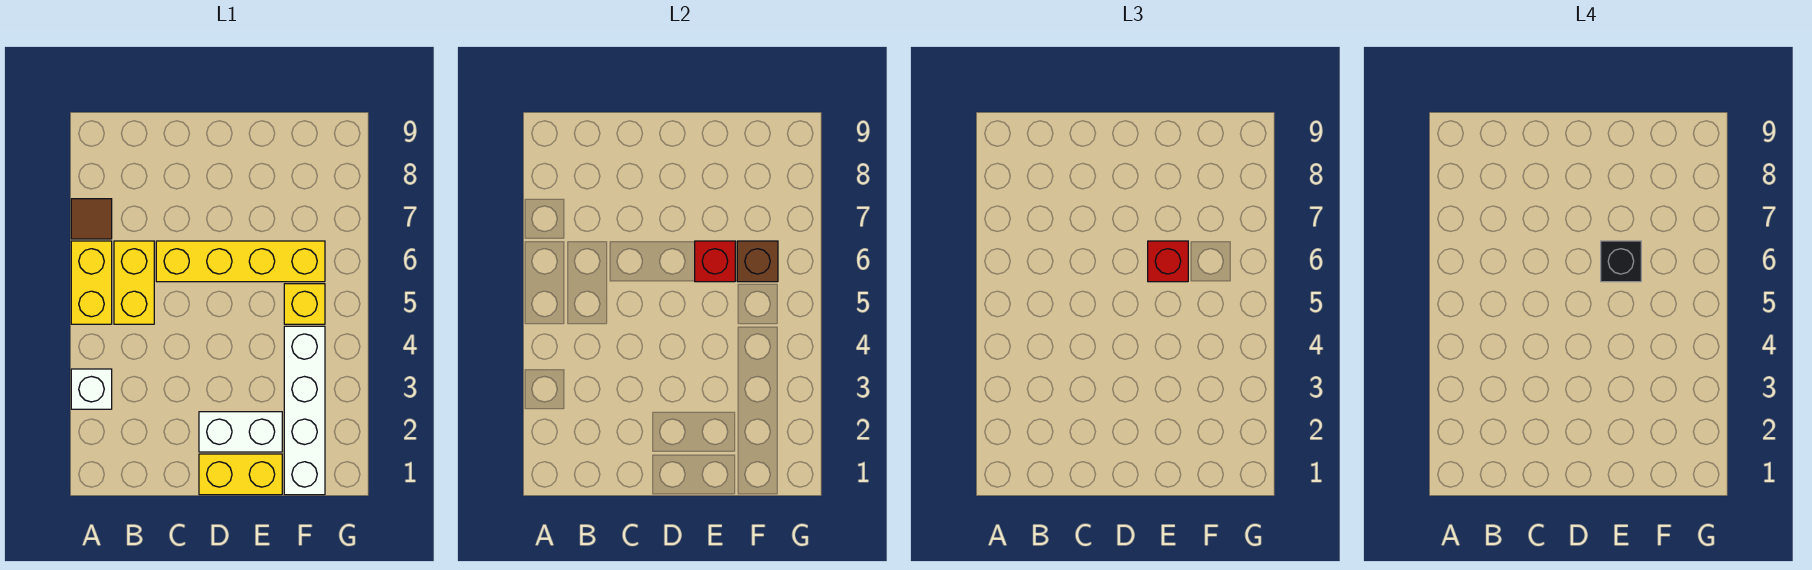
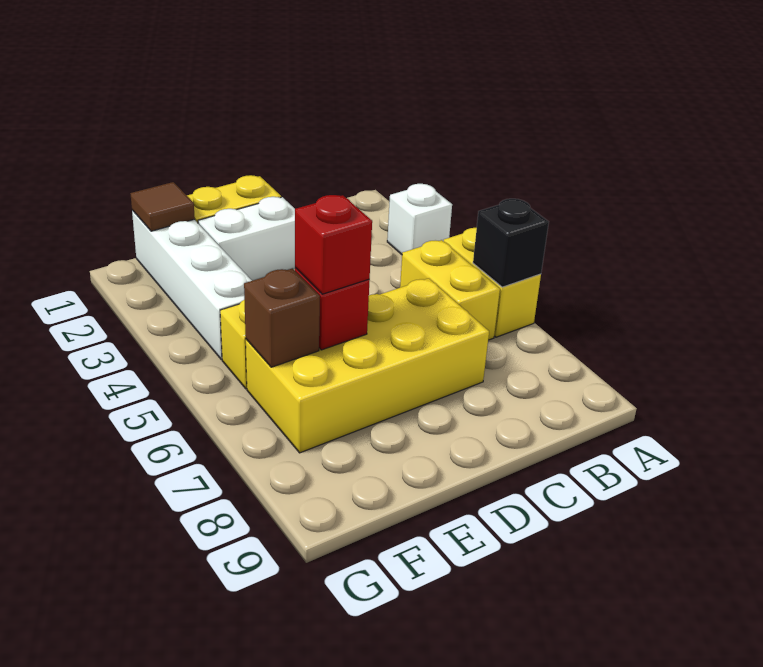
brown 1x1 tile [71,199,112,239] -> brown 1x1 tile moved to [130,182,195,231]
yellow 1x4 brick [156,241,325,282] -> yellow 2x4 brick [246,278,489,453]
black 1x1 brick [1601,241,1641,282] -> black 1x1 brick moved to [473,199,549,287]

